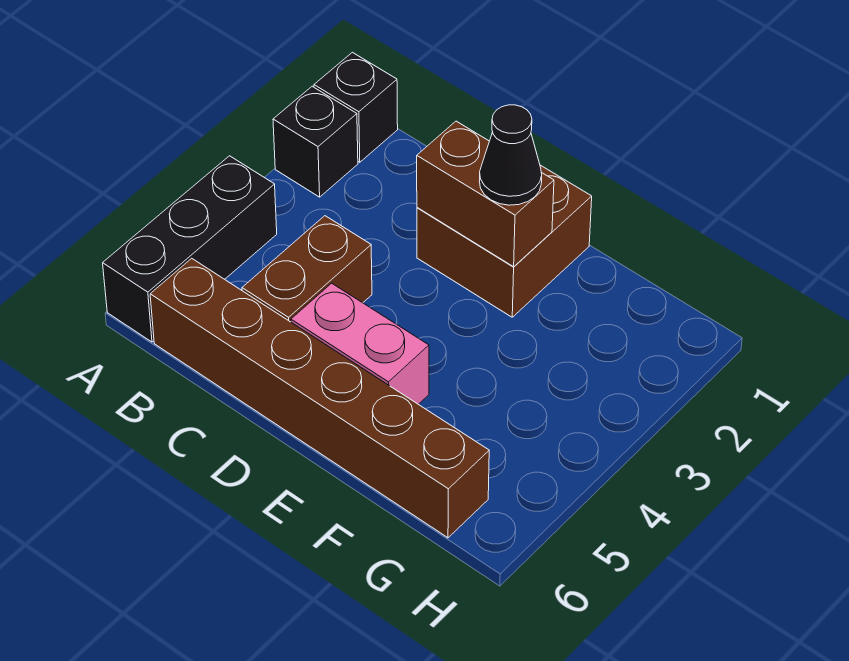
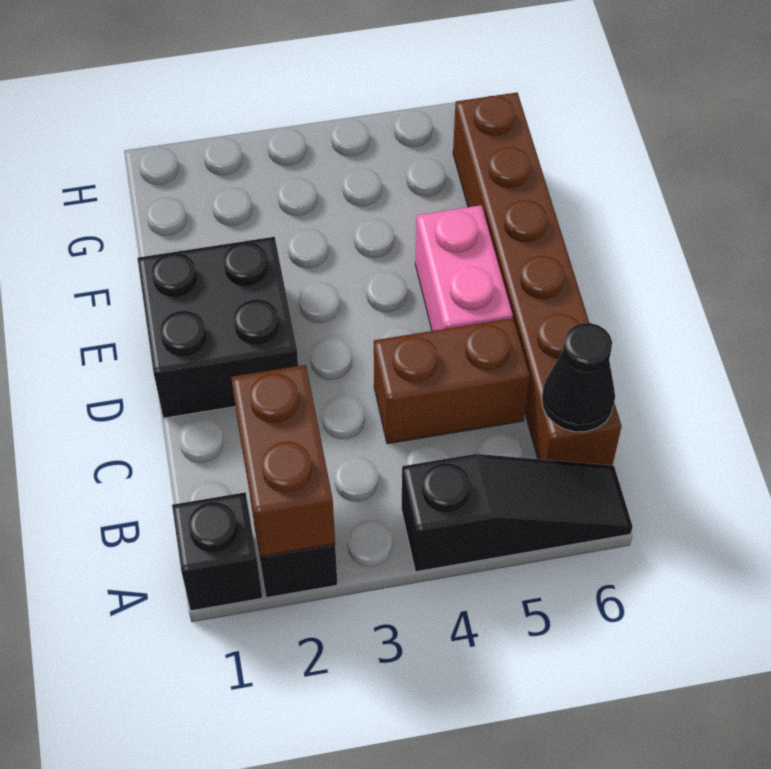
black 1x3 brick [103,156,277,342] -> black 1x3 slope [401,454,633,572]
brown 2x2 brick [417,165,592,317] -> black 2x2 brick [137,237,298,418]
brown 1x2 brick [417,121,554,267] -> brown 1x2 brick moved to [231,365,335,557]
black 1x1 cone [479,105,542,205] -> black 1x1 cone moved to [542,323,615,432]

